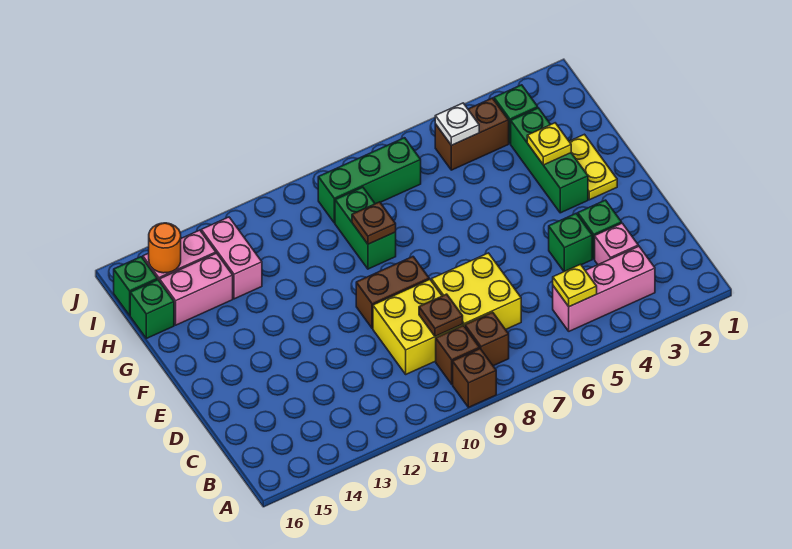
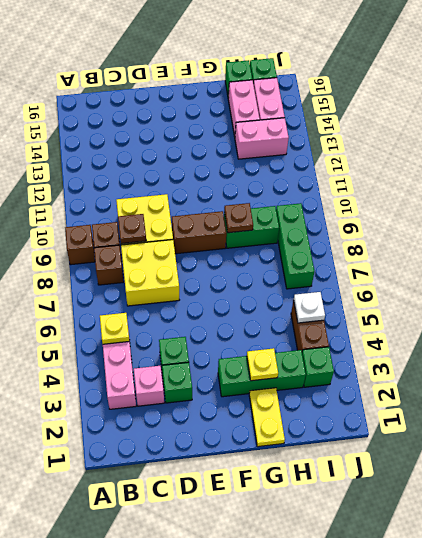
brown 1x2 brick [356,257,429,328] -> brown 1x2 brick turned to [172,211,226,254]
yellow 1x2 plate [569,134,617,200] -> yellow 1x2 plate turned to [249,388,285,447]
orange 1x1 round brick [149,223,181,273] -> none

